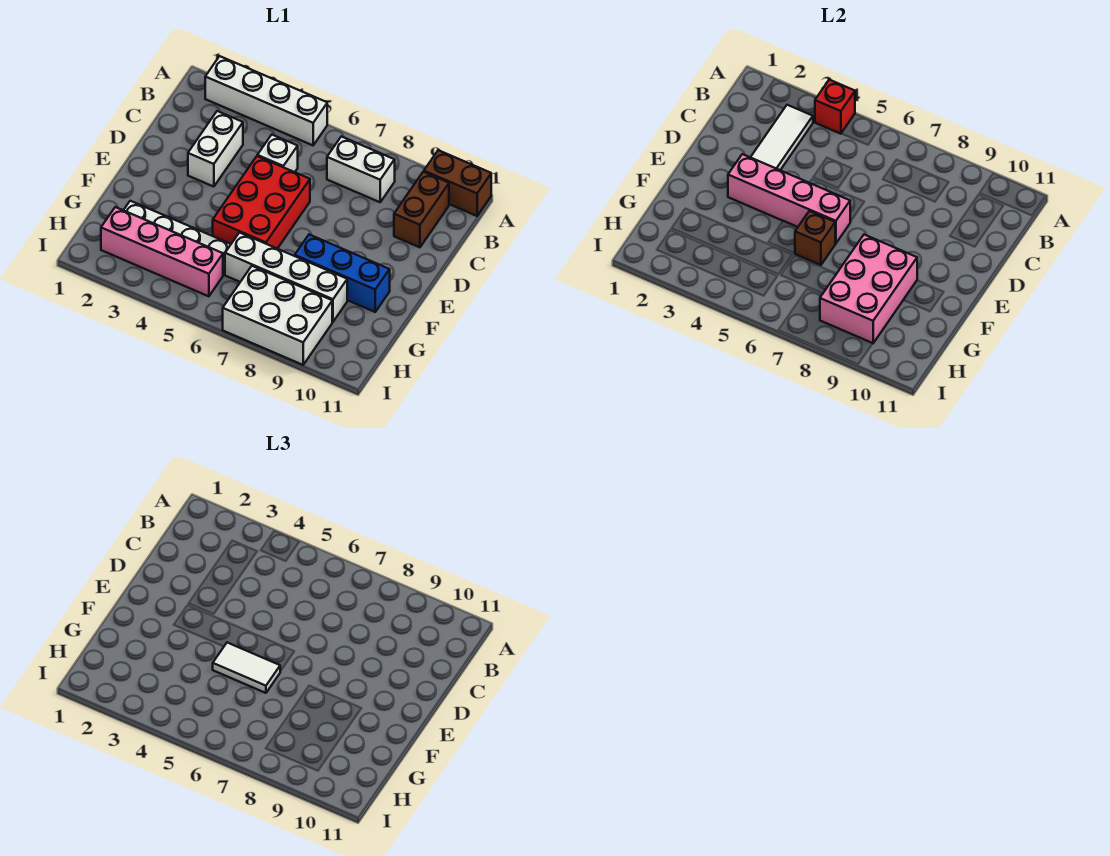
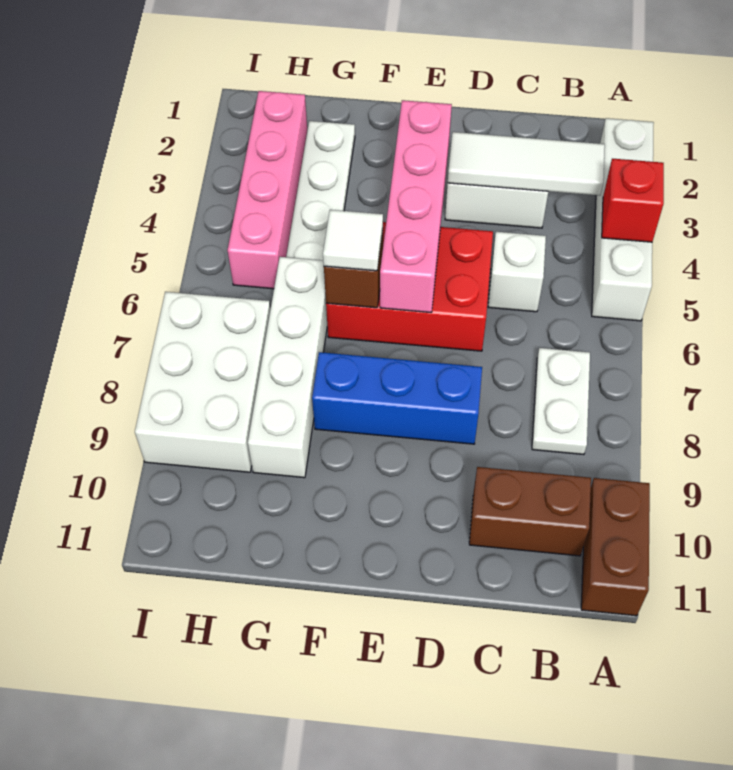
white 1x2 brick [327,136,395,202] -> white 1x2 plate [532,348,590,455]
white 1x2 tile [213,643,280,693] -> white 1x1 tile [323,210,383,271]
blue 1x3 brick [295,235,390,312] -> blue 1x3 brick turned to [312,352,482,444]
pink 2x3 brick [820,235,917,343] -> none

